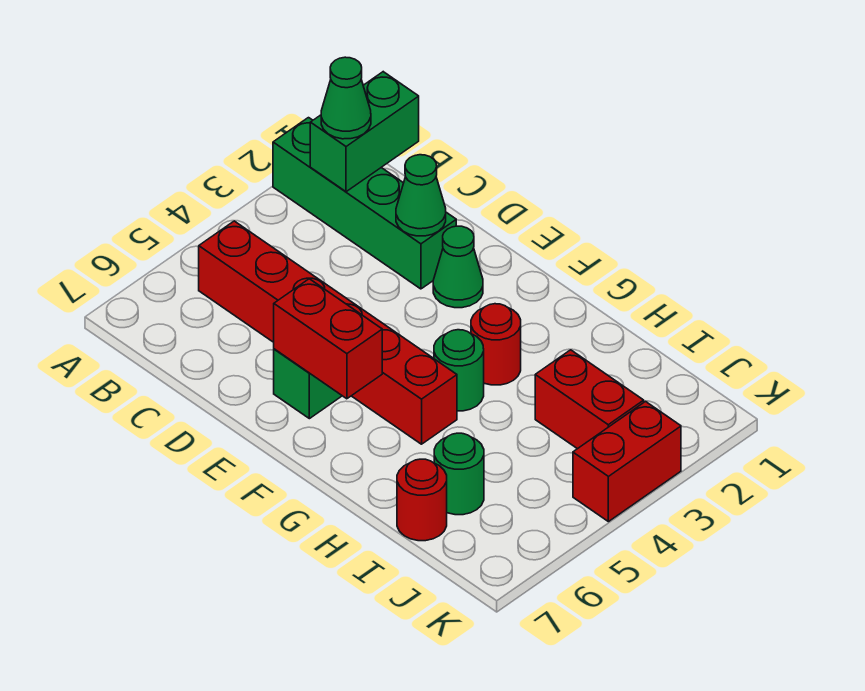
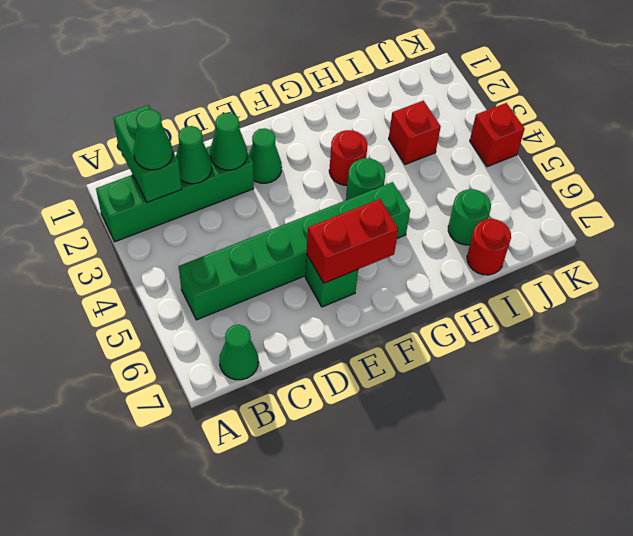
red 1x6 brick [199,221,457,444] -> green 1x6 brick [179,182,410,320]
none -> green 1x1 cone [219,325,258,380]
none -> green 1x1 cone [176,126,212,184]
red 1x2 brick [535,350,644,449] -> red 1x1 brick [389,101,441,164]
red 1x2 brick [573,402,681,522] -> red 1x1 brick [470,103,524,167]

